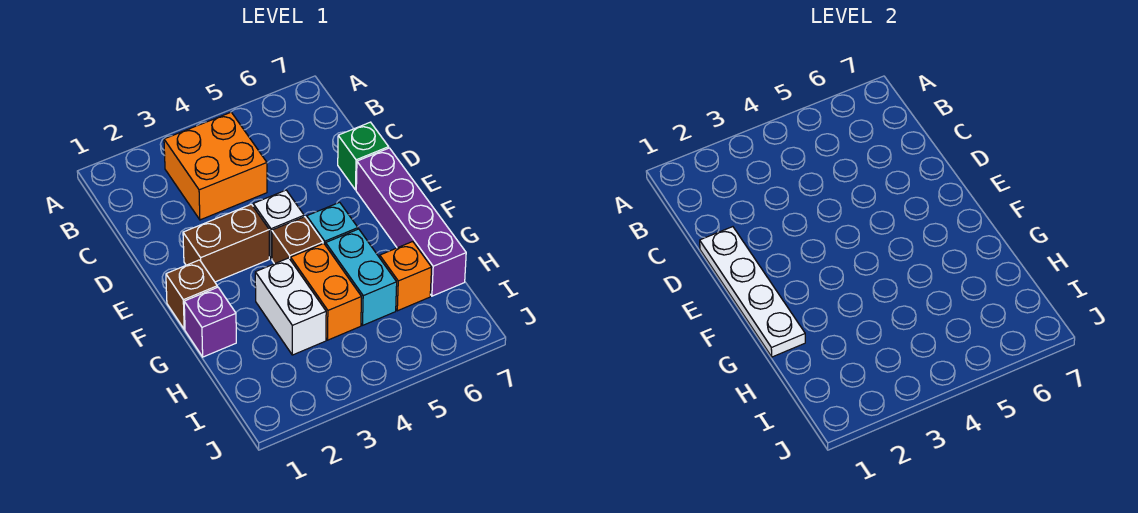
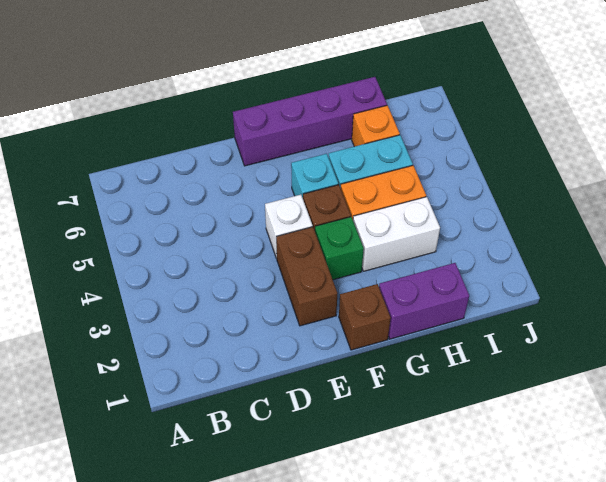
orange 2x2 brick [164,112,267,220] -> none
white 1x4 plate [700,227,805,357] -> none
green 1x1 brick [338,122,389,190] -> green 1x1 brick moved to [315,217,364,280]
purple 1x1 brick [184,287,236,357] -> purple 1x2 brick [379,263,469,339]

